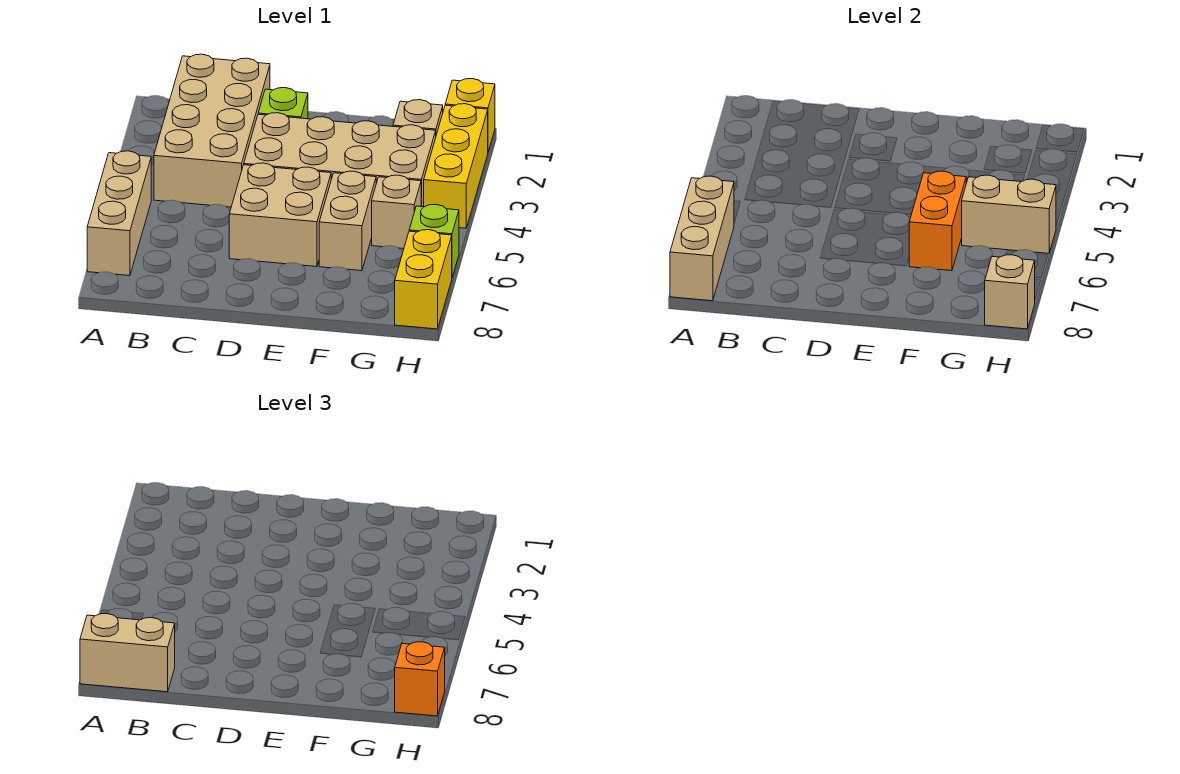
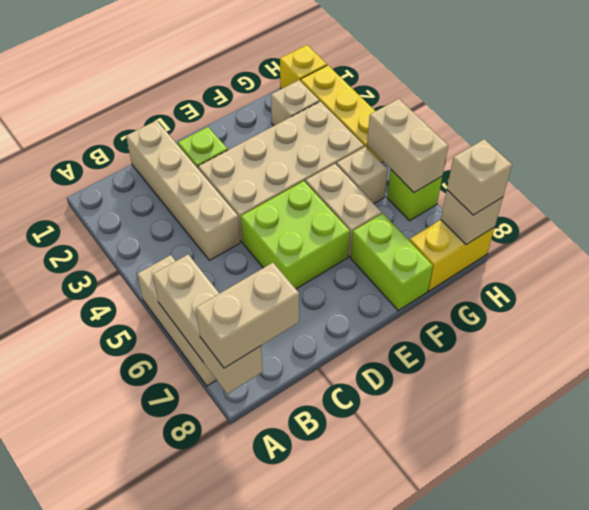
tan 2x4 brick [154,54,270,207] -> tan 1x4 brick [126,120,240,260]
tan 2x2 brick [229,163,331,267] -> lime 2x2 brick [241,181,350,289]
orange 1x2 brick [909,171,966,271] -> none
none -> lime 1x2 brick [351,213,433,311]
tan 1x2 brick [962,175,1056,253] -> tan 1x2 brick turned to [367,99,448,193]
yellow 1x2 brick [395,230,452,329] -> yellow 1x2 brick turned to [409,220,495,291]
orange 1x1 brick [395,642,445,716] -> tan 1x1 brick [447,139,512,215]

